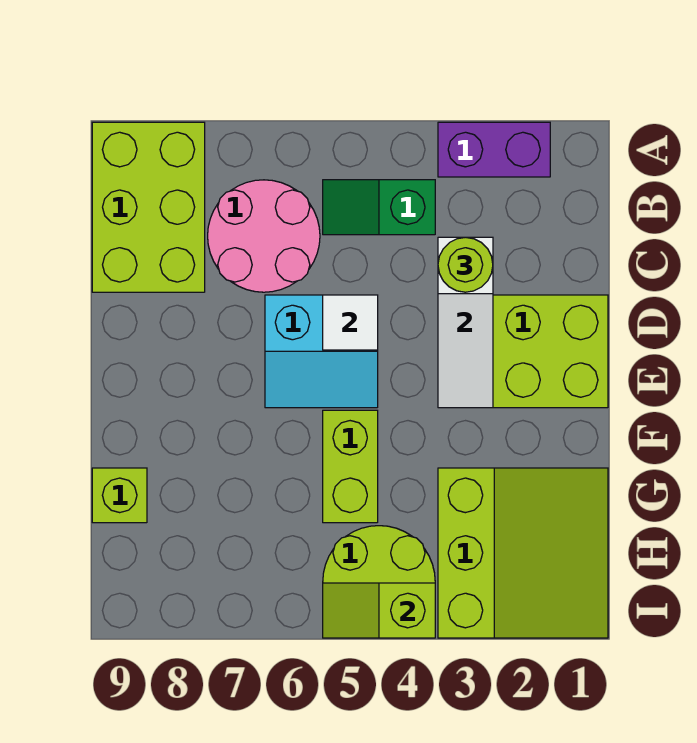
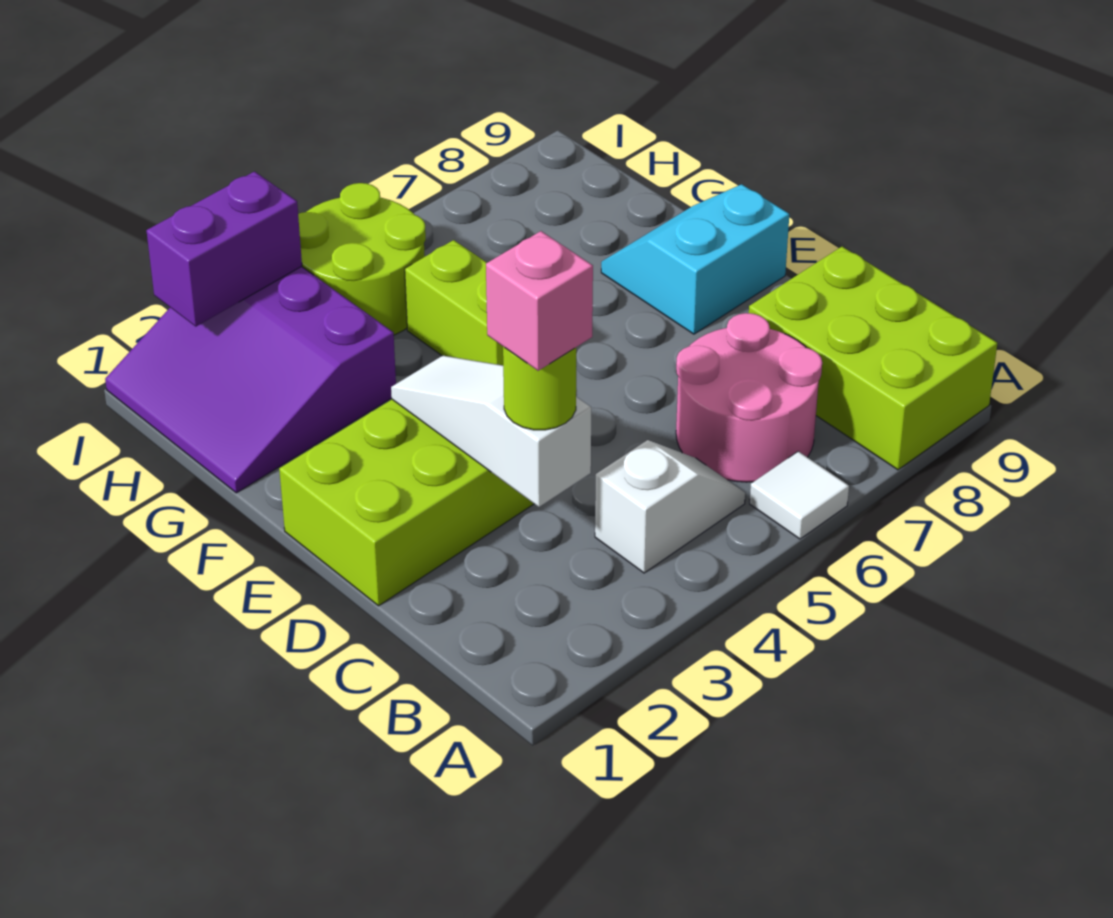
purple 1x2 brick [438,122,550,177] -> purple 1x2 brick moved to [146,172,302,326]
green 1x2 slope [323,180,435,235] -> white 1x2 slope [595,440,745,573]
none -> pink 1x1 brick [486,231,593,371]
cyan 2x2 slope [265,295,378,408] -> cyan 2x2 slope moved to [601,184,789,334]
white 1x1 tile [323,295,378,350] -> white 1x1 tile moved to [750,451,849,539]
lime 3x3 slope [438,468,608,638] -> purple 3x3 slope [105,267,396,493]
lime 1x1 brick [92,468,147,523] -> none
lime 1x2 slope [323,583,435,638] -> none

